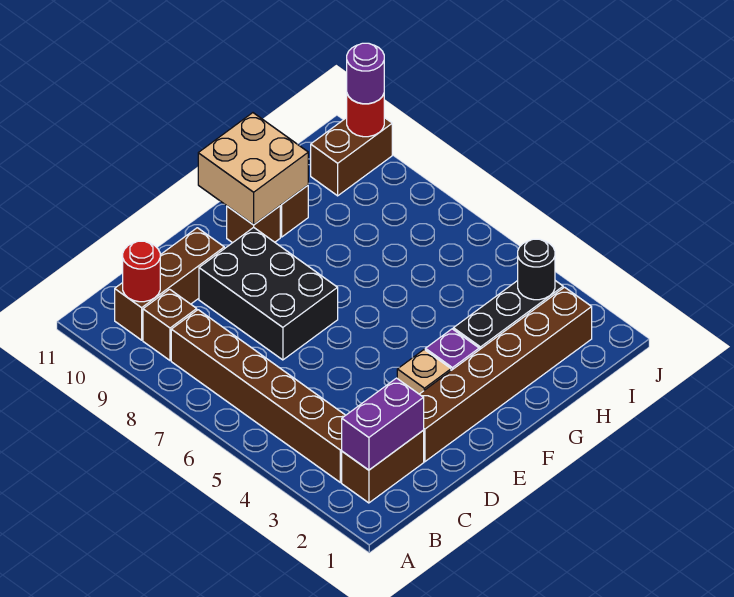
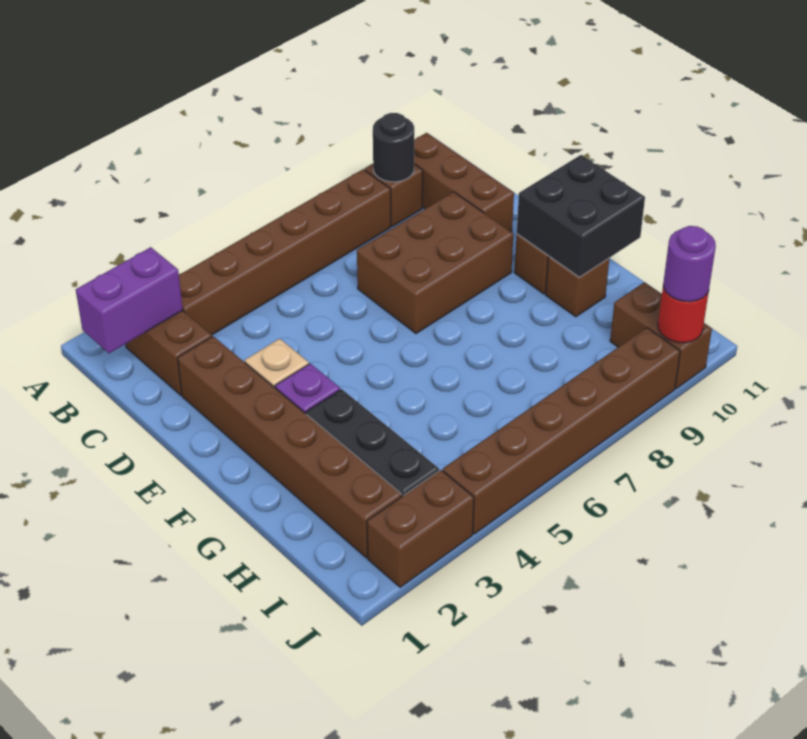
purple 1x2 brick [342,378,424,470] -> purple 1x2 brick turned to [76,247,183,353]
red 1x1 round brick [123,241,160,302] -> none
black 2x3 brick [199,227,338,360] -> brown 2x3 brick [357,192,514,334]
tan 2x2 brick [198,113,308,225] -> black 2x2 brick [517,155,645,277]
black 1x1 round brick [518,239,555,300] -> black 1x1 round brick moved to [373,113,414,182]
none -> brown 1x2 brick [367,470,474,587]
none -> brown 1x6 brick [443,328,680,534]

